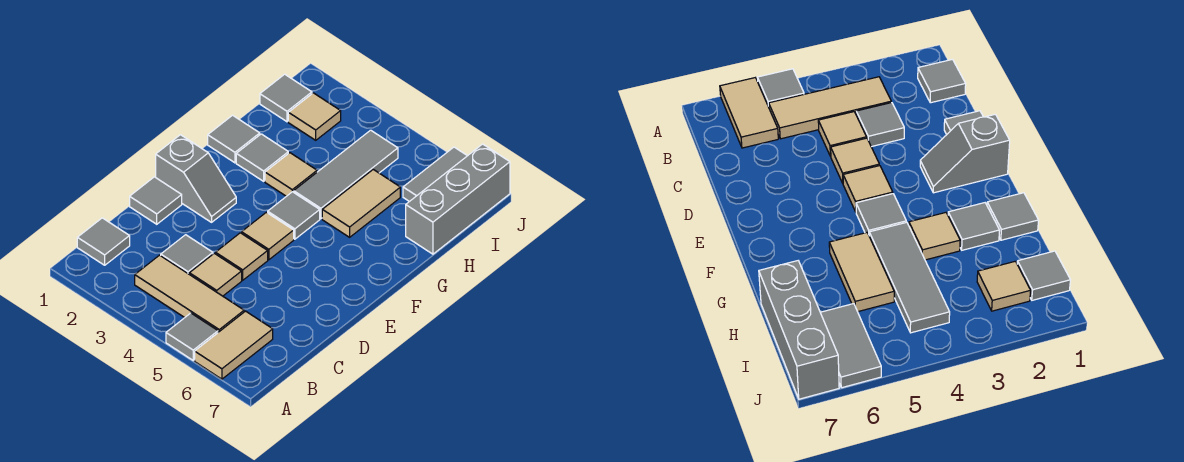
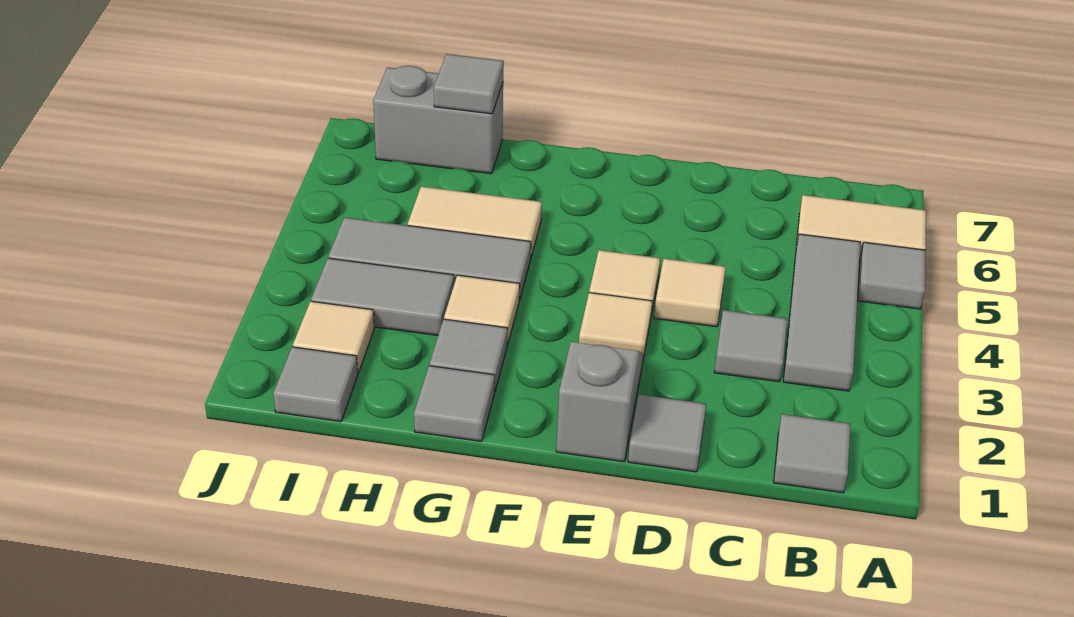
tan 1x3 tile [135,255,244,332] -> grey 1x3 tile [783,234,860,391]
tan 1x1 tile [189,253,242,296] -> tan 1x1 tile moved to [579,293,652,359]
grey 1x1 tile [268,192,320,239] -> grey 1x1 tile moved to [434,54,504,114]
grey 1x3 brick [406,144,510,254] -> grey 1x2 brick [373,66,503,174]
grey 1x2 tile [403,147,467,202] -> grey 1x2 tile moved to [311,258,454,335]

